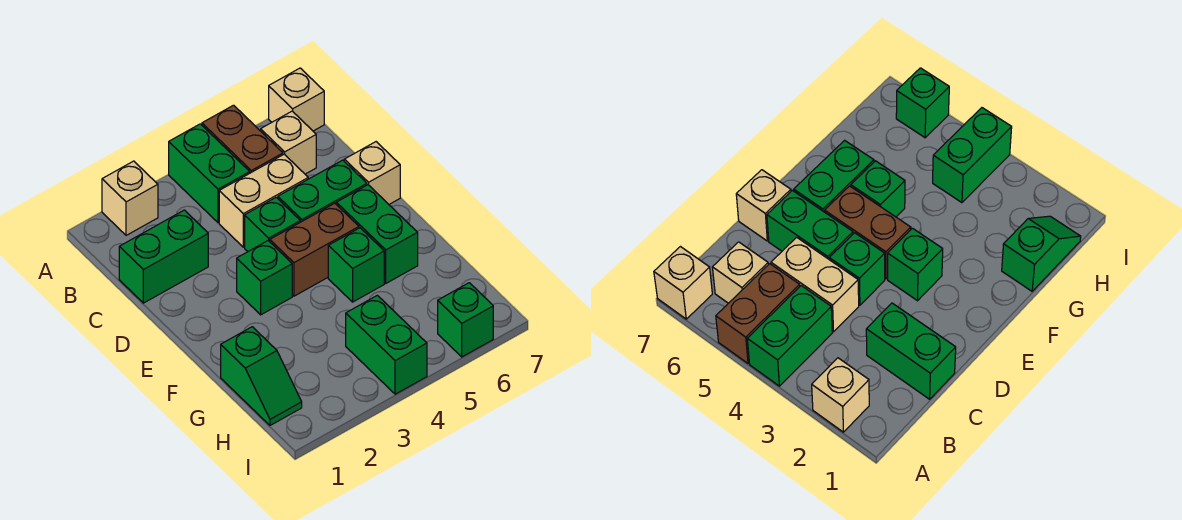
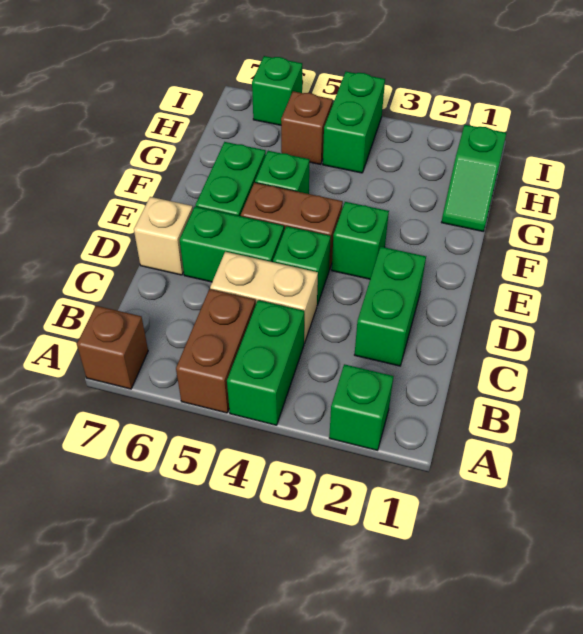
tan 1x1 brick [102,161,158,235] -> green 1x1 brick [329,364,394,450]
tan 1x1 brick [269,68,324,131] -> brown 1x1 brick [77,306,148,389]
tan 1x1 brick [261,111,316,174] -> none
green 1x2 brick [119,210,208,303] -> green 1x2 brick turned to [355,247,426,366]
green 1x2 slope [221,327,302,425] -> green 1x2 slope turned to [441,125,506,232]
none -> brown 1x1 brick [281,91,333,164]

